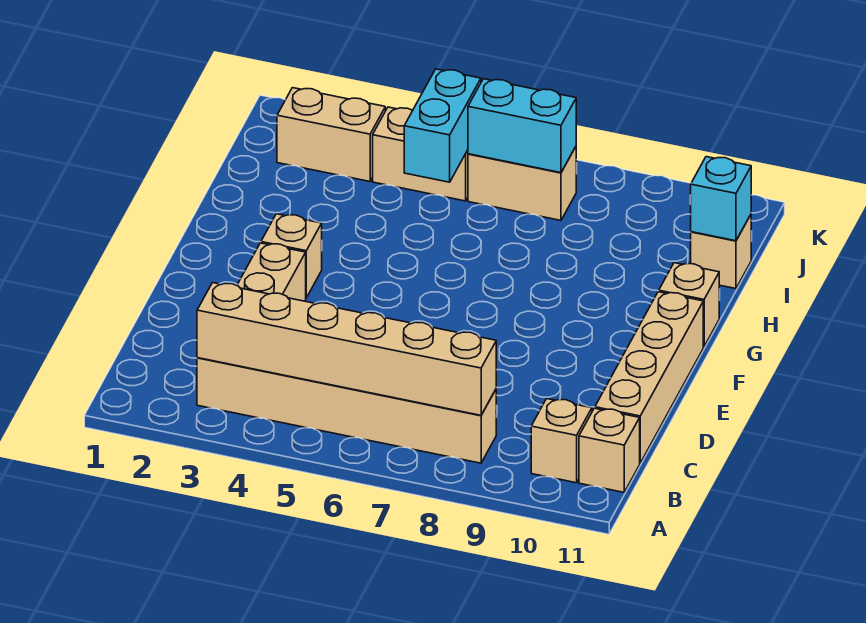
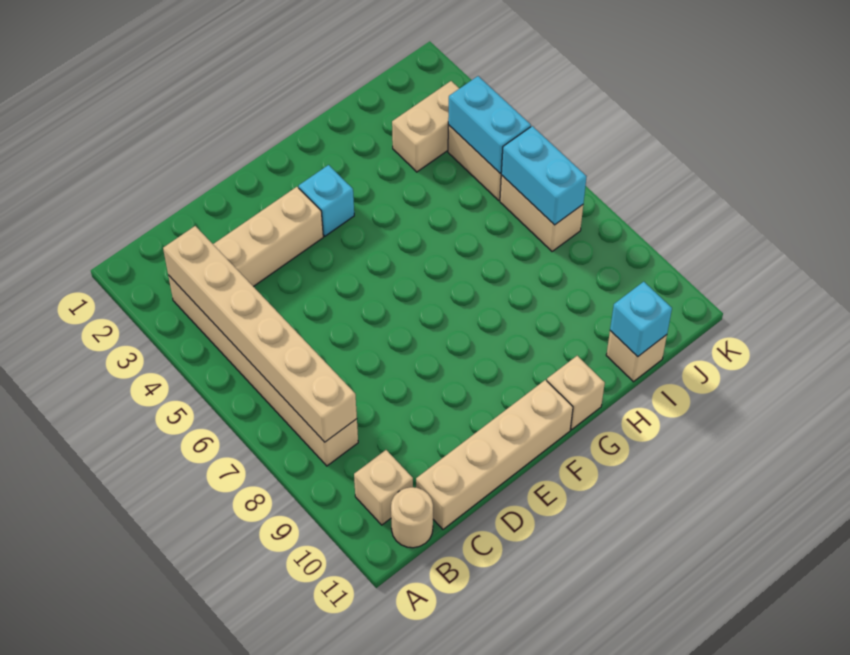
tan 1x1 brick [579,408,640,492] -> tan 1x1 round brick [391,487,433,548]
tan 1x1 brick [261,214,322,298] -> cyan 1x1 brick [299,165,354,236]
cyan 1x2 brick [404,69,481,182] -> cyan 1x2 brick turned to [448,76,531,173]
tan 1x2 brick [277,88,385,181] -> tan 1x2 brick turned to [392,81,459,172]

